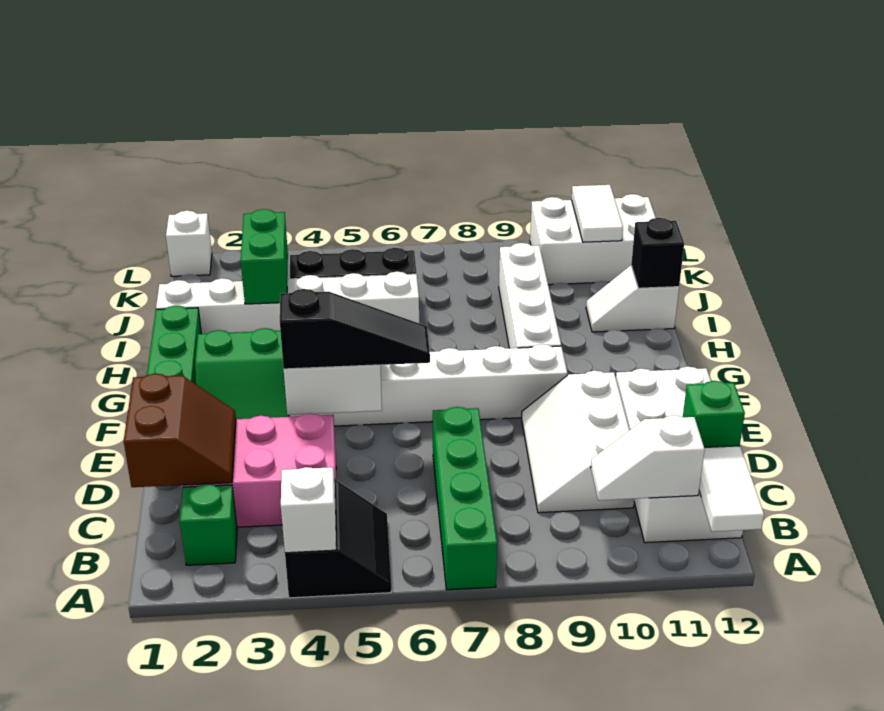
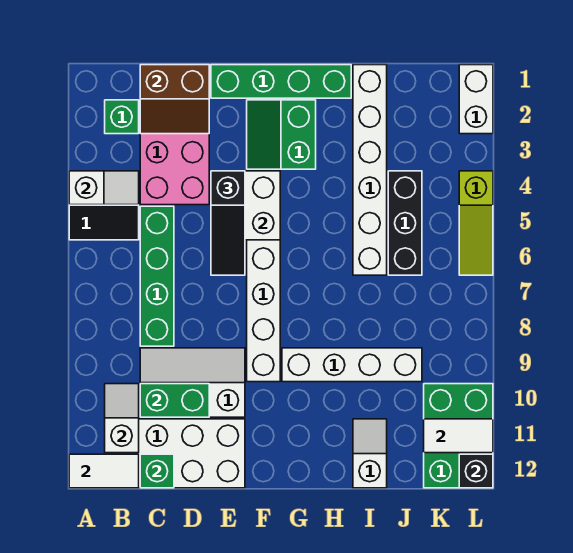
green 1x4 brick [433,407,497,590] -> green 1x4 brick turned to [140,206,174,346]
green 1x2 brick [241,209,288,304] -> green 1x2 brick moved to [140,384,209,417]
black 1x1 brick [631,218,684,288] -> black 1x1 brick moved to [459,454,493,488]
white 2x3 brick [530,194,656,285] -> green 2x3 brick [424,384,493,488]
white 1x1 brick [166,211,212,276] -> white 1x2 brick [459,65,493,134]
none -> lime 1x3 slope [459,171,493,275]

